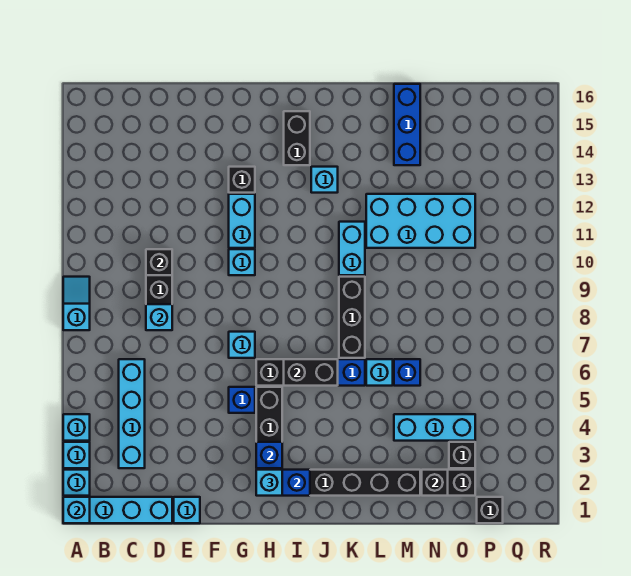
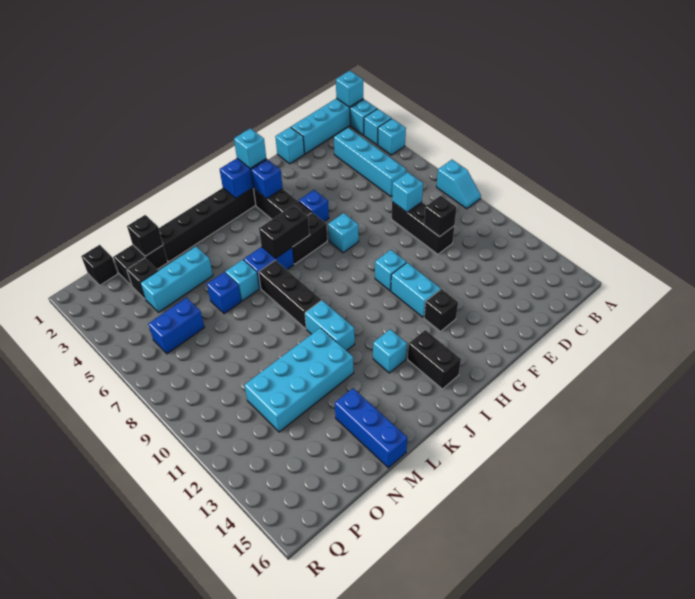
none -> blue 1x2 brick [148,298,204,354]

